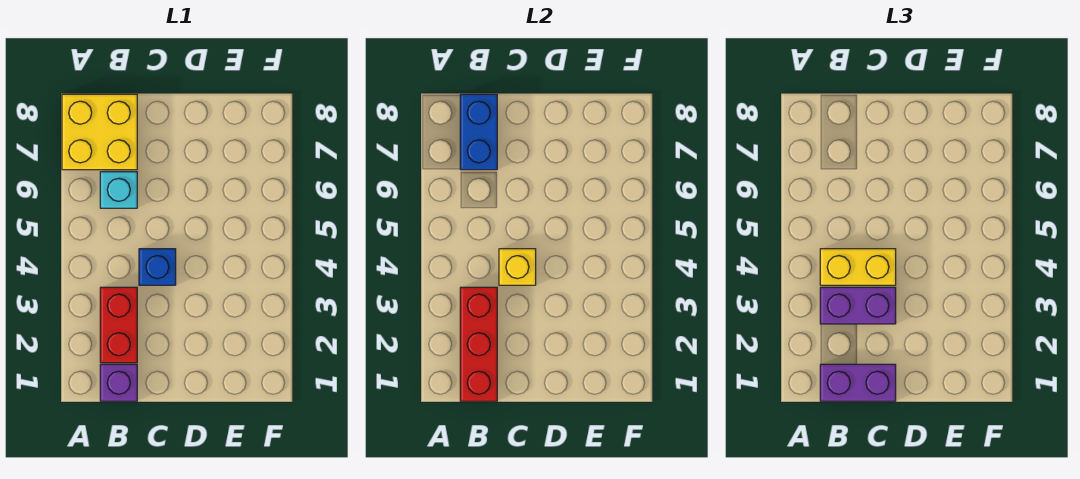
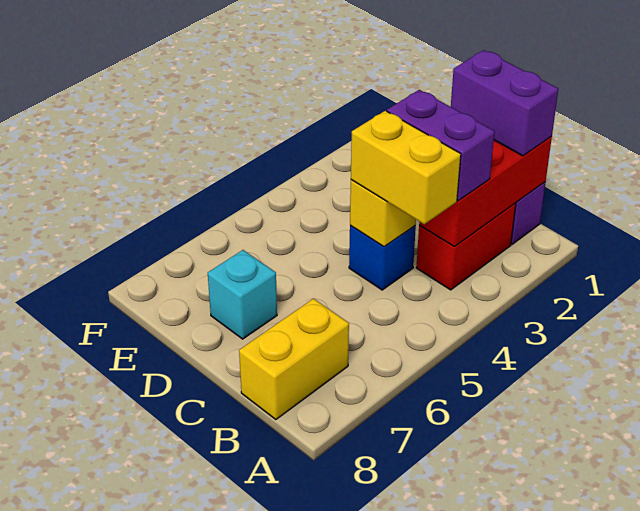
yellow 2x2 brick [62,94,137,170] -> yellow 1x2 brick [239,298,349,420]
cyan 1x1 brick [100,172,137,208] -> cyan 1x1 brick moved to [208,250,277,339]
blue 1x2 brick [460,94,497,170] -> none

